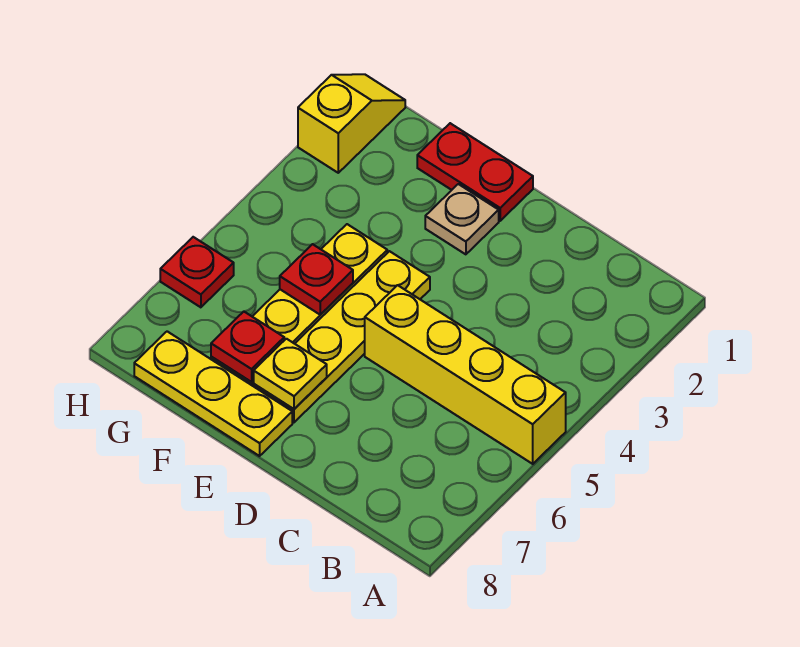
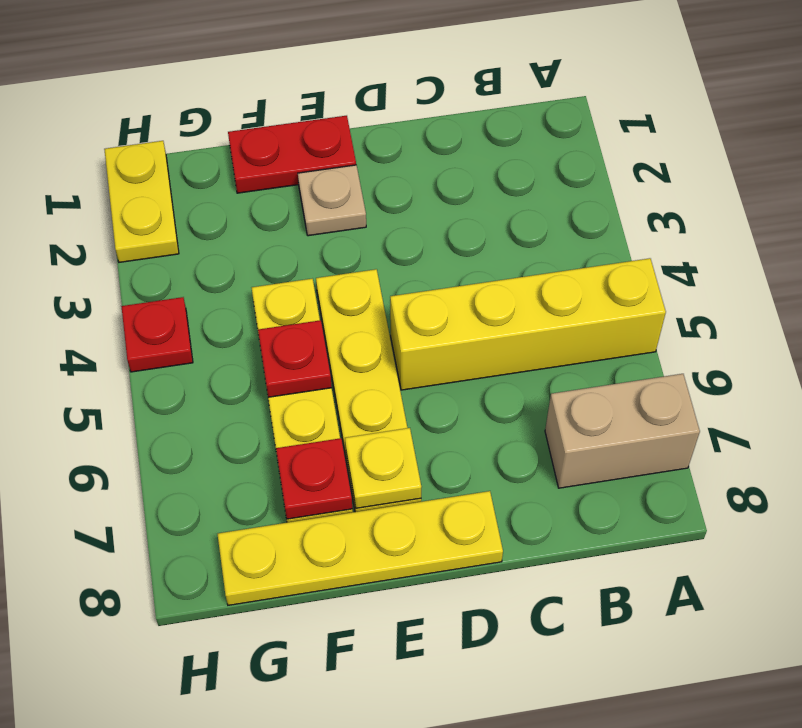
none -> tan 1x2 brick [545,374,700,488]
yellow 1x3 plate [134,331,292,456] -> yellow 1x4 plate [218,491,503,605]
yellow 1x2 slope [298,74,405,173] -> yellow 1x2 plate [104,141,179,262]
red 1x1 plate [160,237,234,307] -> red 1x1 plate moved to [121,297,193,372]

